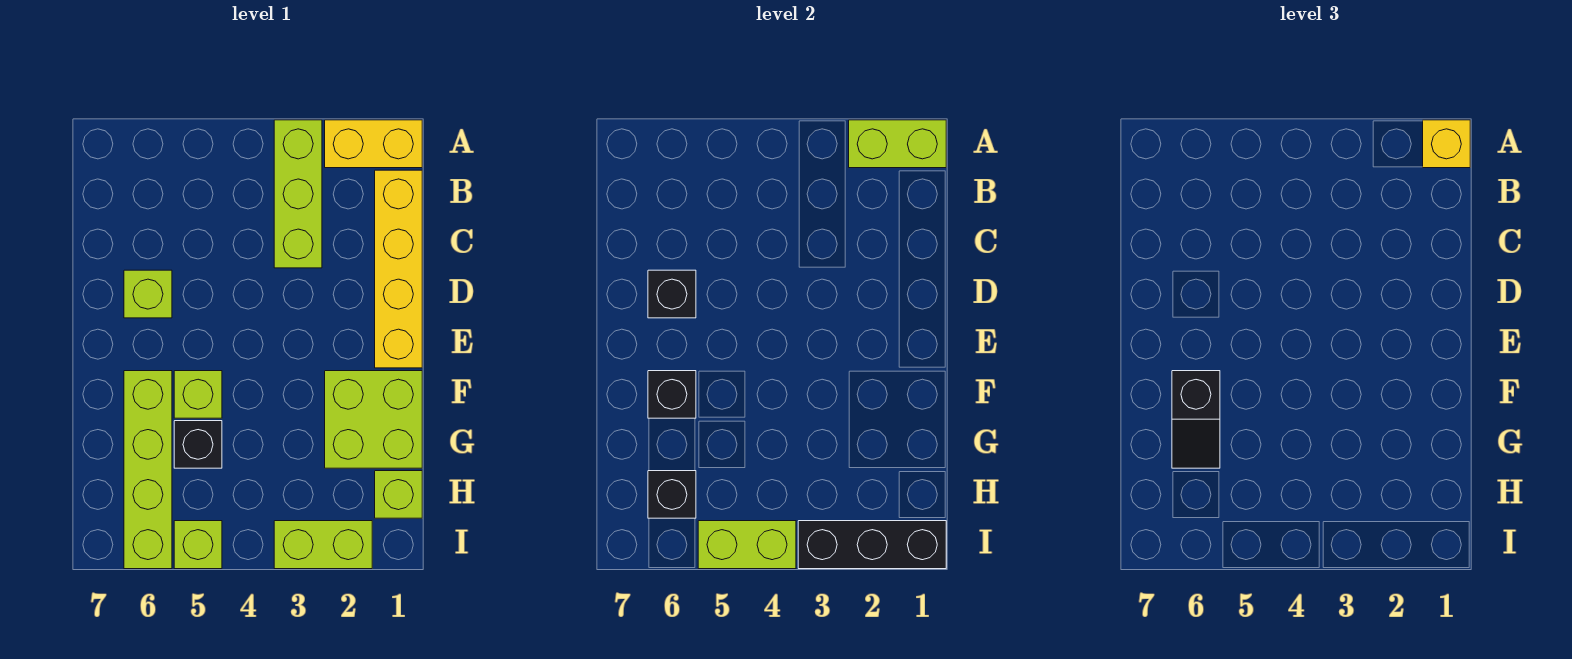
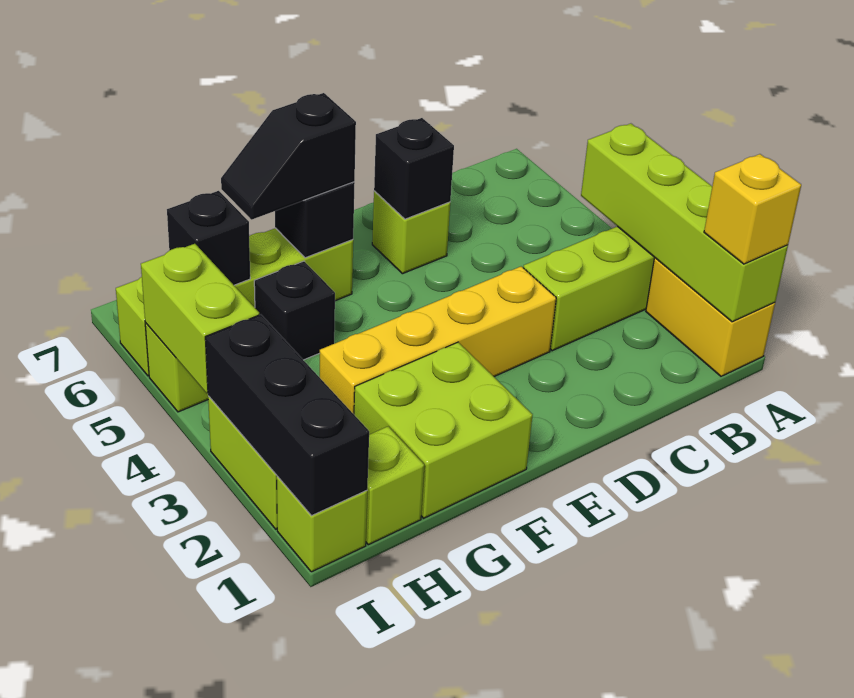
lime 1x2 brick [849,120,946,168] -> lime 1x4 brick [581,124,788,322]
yellow 1x4 brick [375,170,422,368] -> yellow 1x4 brick moved to [320,266,556,414]
lime 1x1 brick [174,371,222,418] -> lime 1x1 brick moved to [277,476,367,572]

